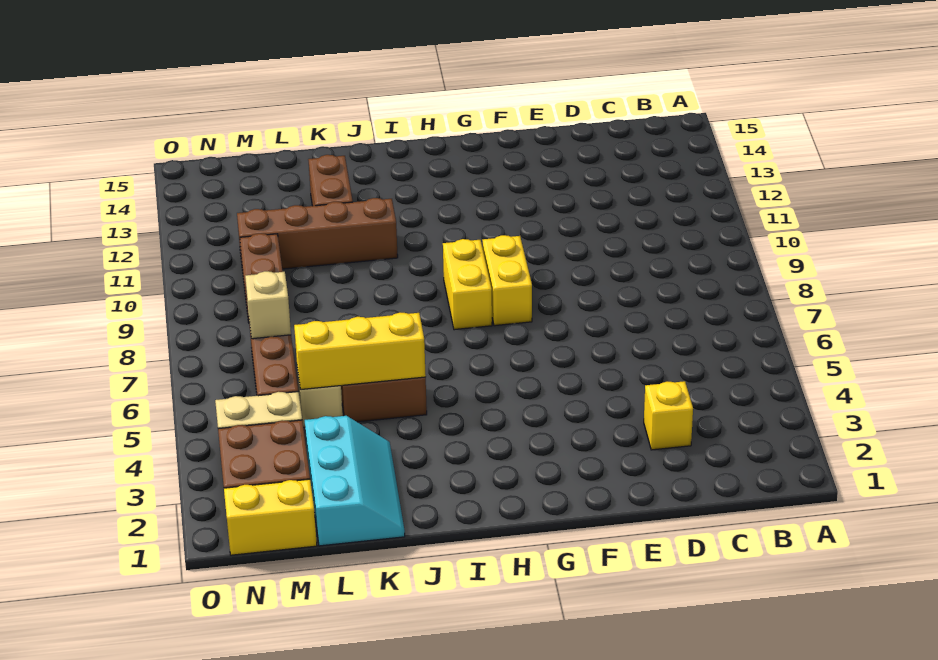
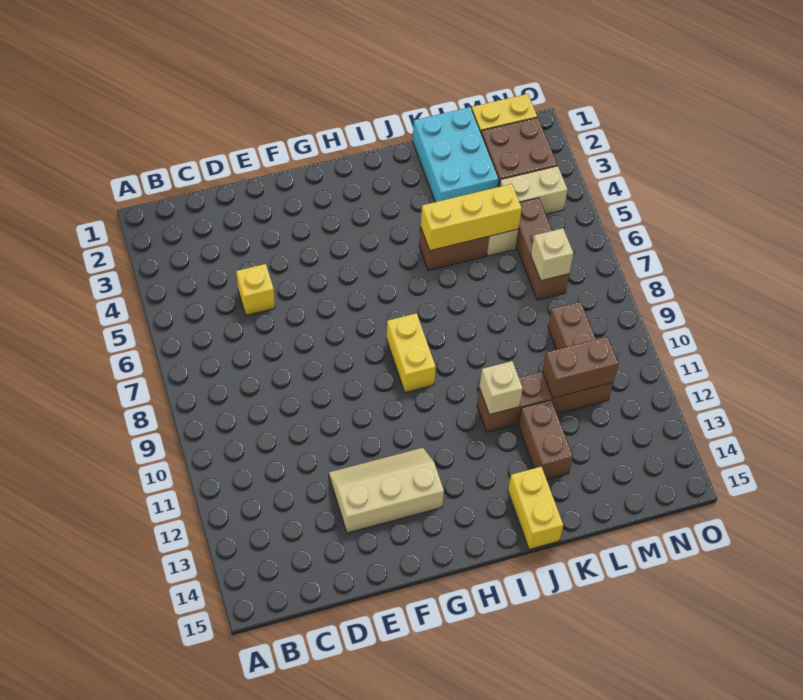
yellow 1x1 brick [644,381,693,450] -> yellow 1x1 brick moved to [236,264,275,315]
none -> tan 2x3 slope [329,448,444,533]
yellow 1x2 brick [482,235,532,326] -> yellow 1x2 brick moved to [508,467,563,549]
none -> tan 1x1 brick [479,361,523,415]
cyan 2x3 slope [305,416,405,546] -> cyan 2x3 brick [413,107,499,202]
none -> brown 1x2 brick [542,337,618,398]

